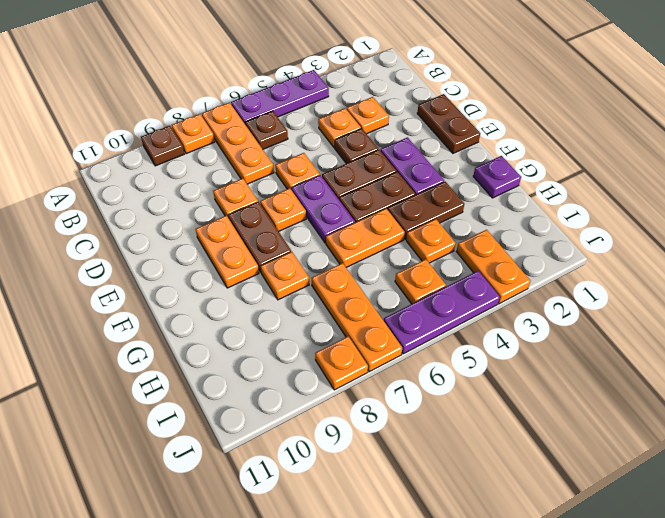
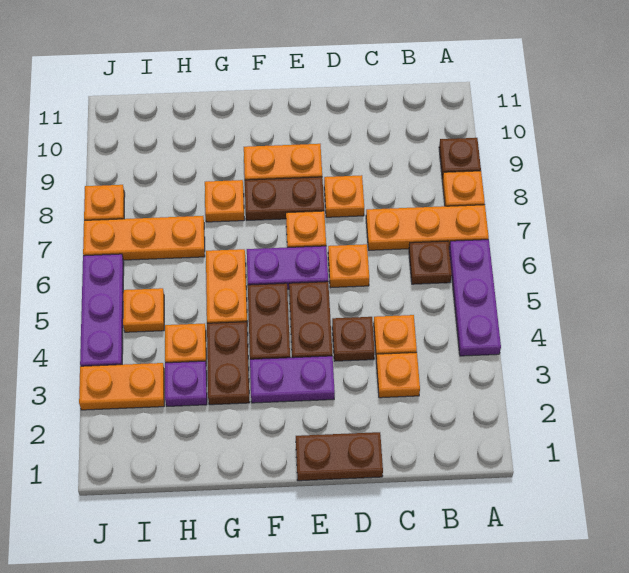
purple 1x1 plate [473,156,521,198] -> purple 1x1 plate moved to [165,361,207,406]

